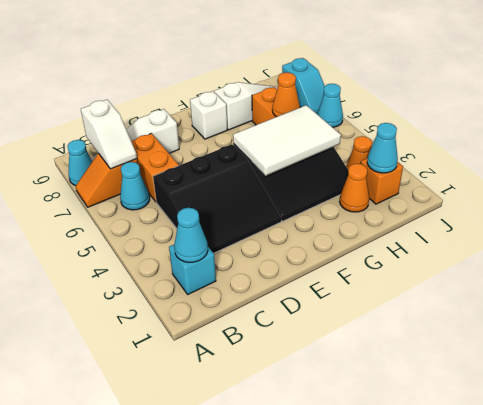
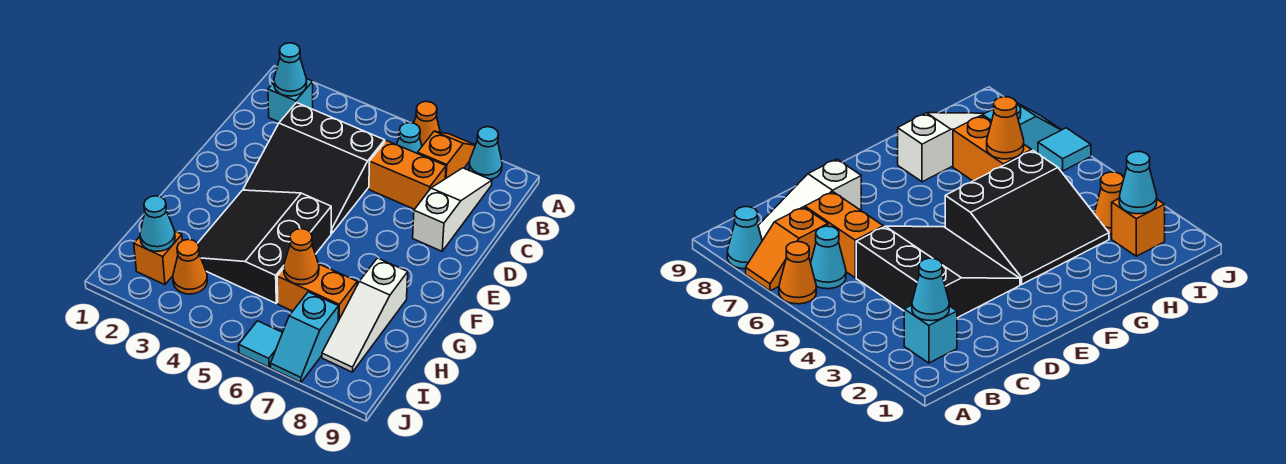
white 1x2 slope [81,100,137,169] -> none
black 3x3 slope [153,144,281,253] -> black 3x3 slope turned to [243,103,385,233]
white 2x3 tile [233,105,341,176] -> none
white 1x1 brick [190,91,227,139] -> none
orange 1x1 cone [340,164,369,212] -> orange 1x1 cone moved to [414,101,440,146]
cyan 1x1 cone [317,84,343,127] -> cyan 1x1 tile [239,321,282,367]
cyan 1x2 slope [282,58,325,114] -> cyan 1x2 slope turned to [271,292,339,382]

